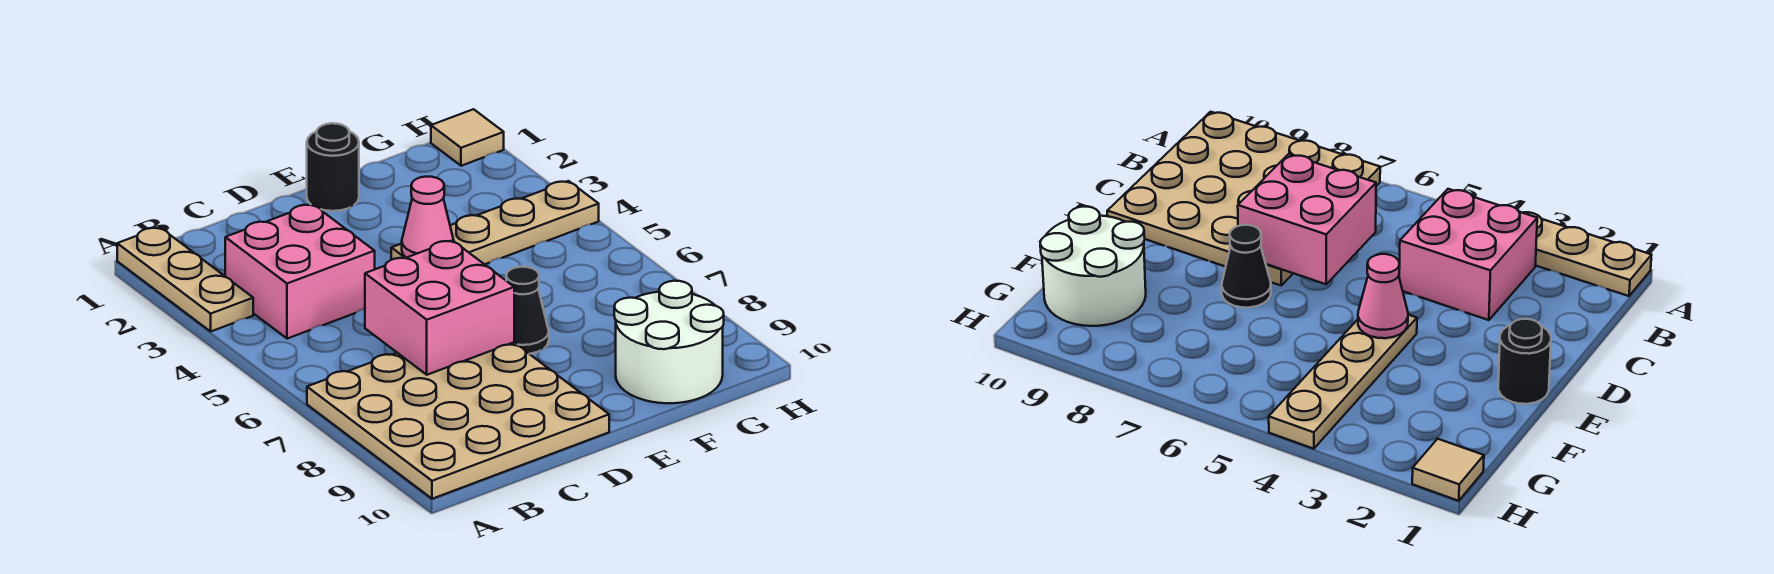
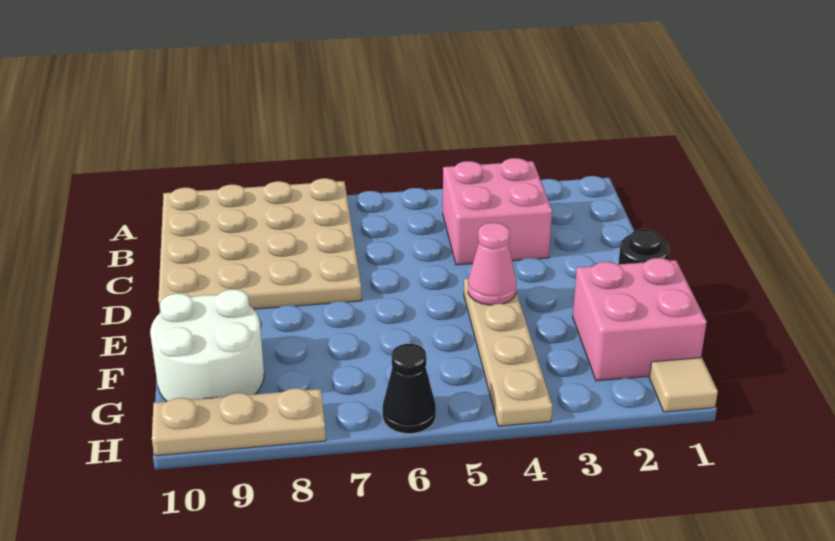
tan 1x3 plate [117,227,253,331] -> tan 1x3 plate moved to [152,388,326,456]
pink 2x2 brick [365,240,514,375] -> pink 2x2 brick moved to [573,258,707,381]
black 1x1 cone [506,267,549,354] -> black 1x1 cone moved to [383,344,436,434]

